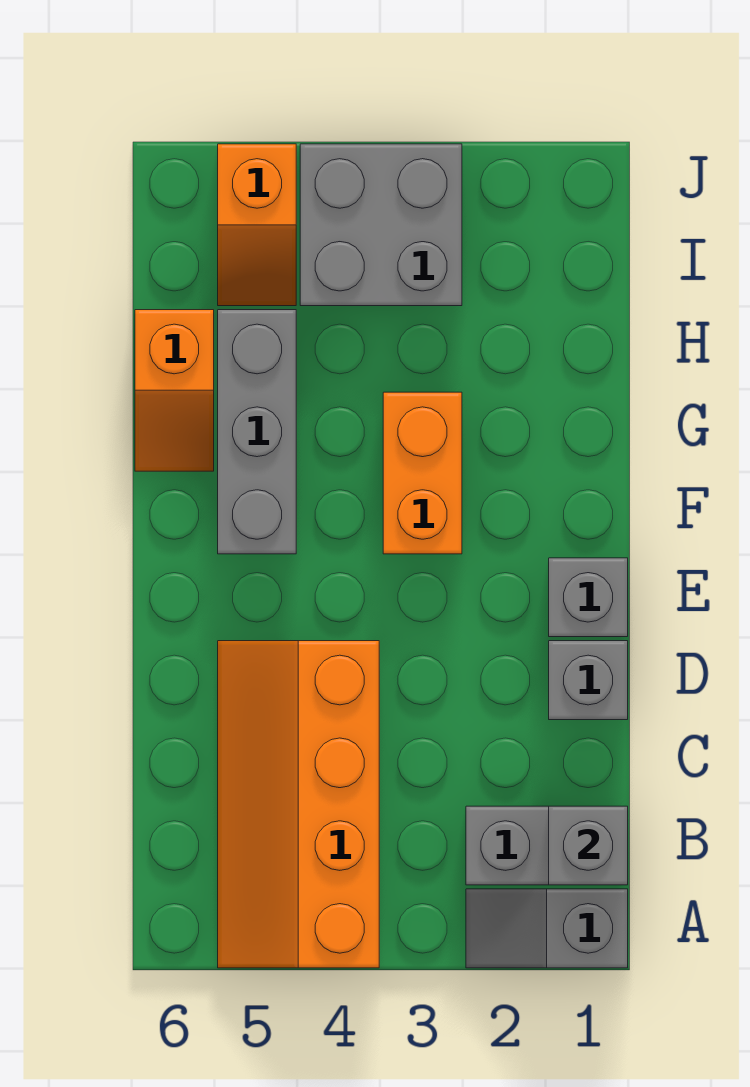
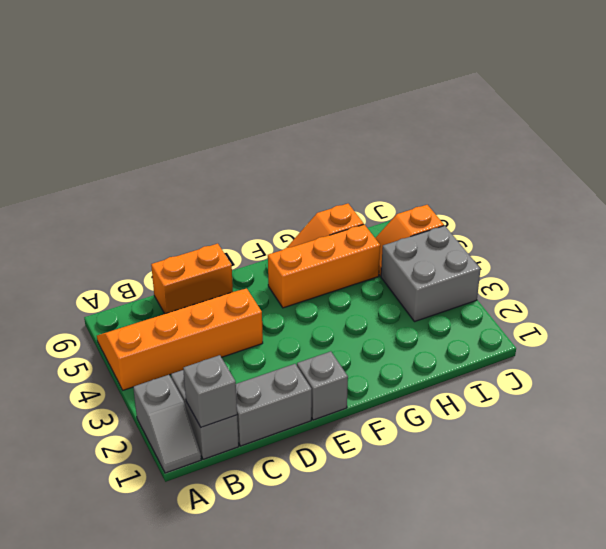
grey 1x2 slope [466,889,628,968] -> grey 1x2 slope turned to [133,375,201,473]
grey 1x1 brick [549,641,628,720] -> grey 1x2 brick [236,364,312,446]
orange 1x2 brick [383,392,462,554] -> orange 1x2 brick moved to [151,244,233,314]
grey 1x3 brick [218,310,296,554] -> orange 1x3 brick [268,224,380,308]

